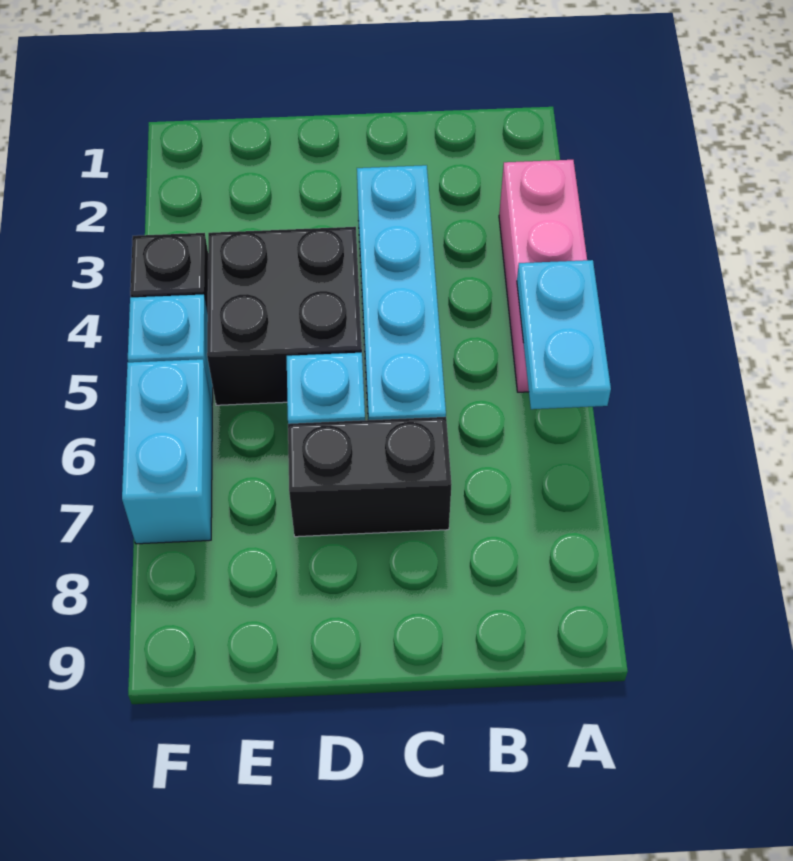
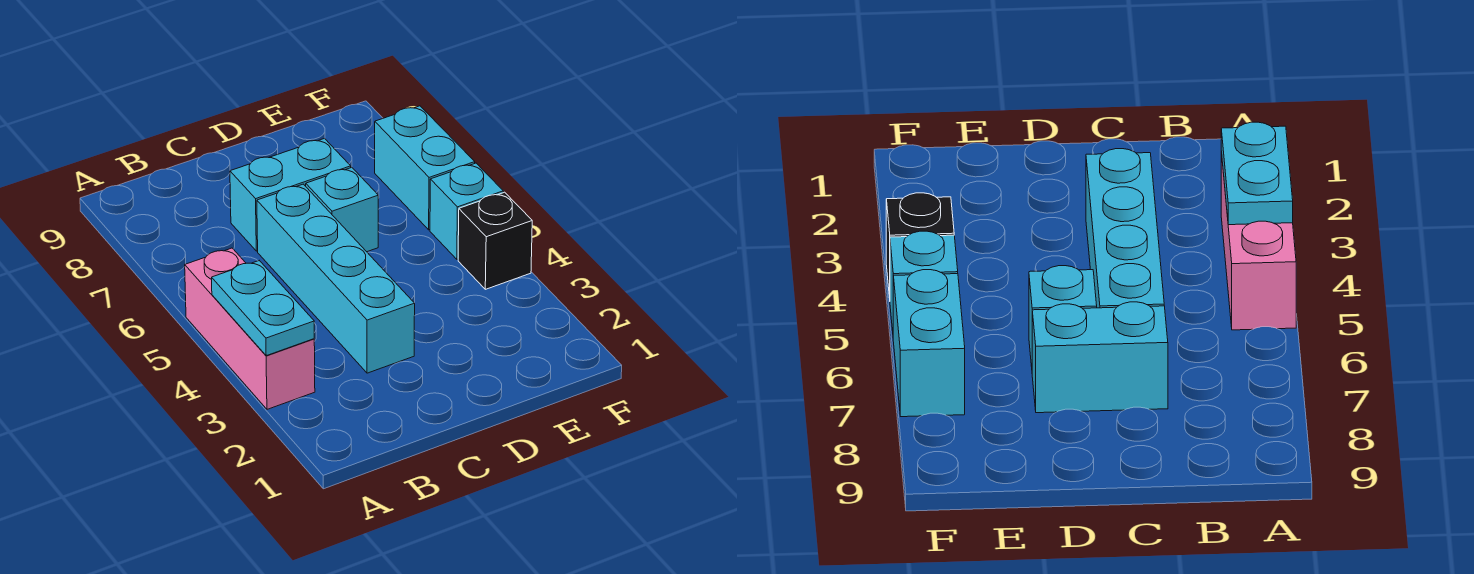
cyan 1x2 plate [517,260,611,409] -> cyan 1x2 plate moved to [212,261,314,356]
black 1x2 brick [288,417,452,537] -> cyan 1x2 brick [230,139,351,251]
black 2x2 brick [207,227,362,405] -> none

